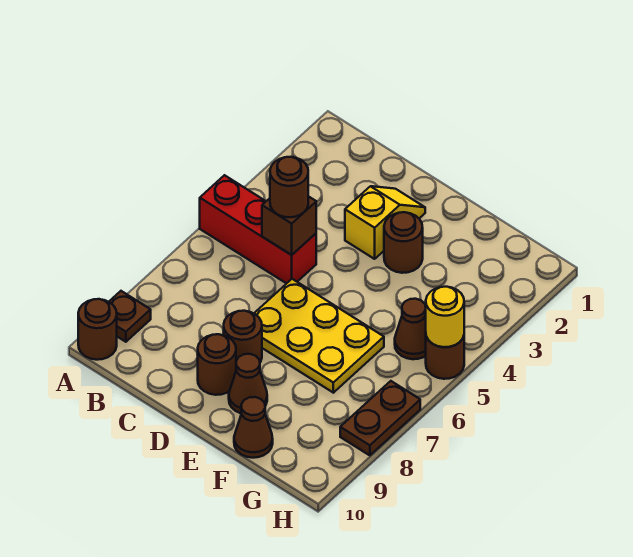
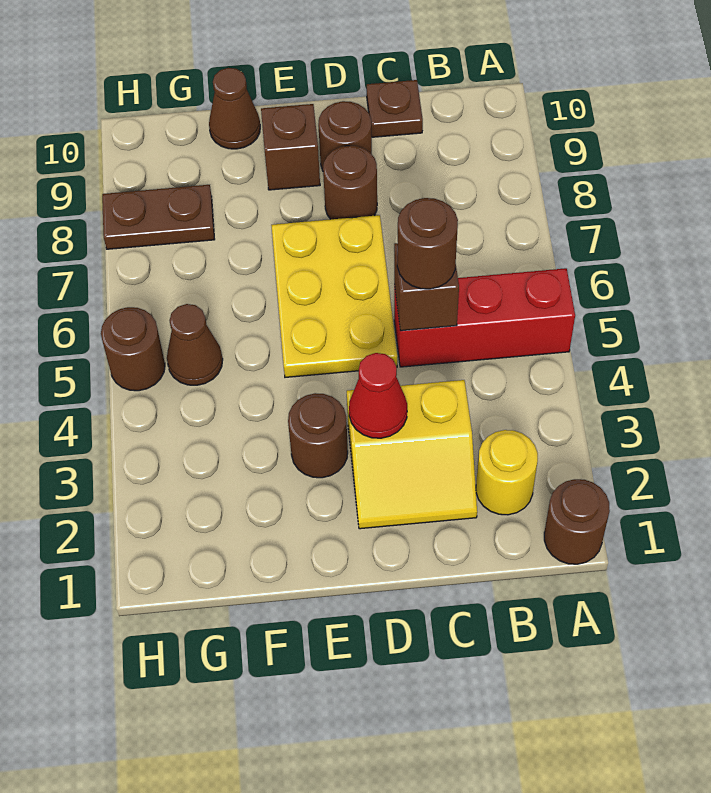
brown 1x1 plate [109,291,151,342] -> brown 1x1 plate moved to [367,80,423,137]
brown 1x1 round brick [78,299,117,360] -> brown 1x1 round brick moved to [544,479,610,564]
yellow 1x2 slope [345,186,425,259] -> yellow 2x2 slope [347,380,477,529]
none -> red 1x1 cone [349,353,407,438]
yellow 2x3 plate [254,279,384,393] -> yellow 2x3 plate turned to [271,215,397,377]
brown 1x1 cone [229,354,267,414] -> brown 1x1 brick [261,104,320,190]
yellow 1x1 round brick [426,287,464,347] -> yellow 1x1 round brick moved to [476,430,538,515]
brown 1x2 plate [340,381,420,455] -> brown 1x2 plate turned to [102,185,215,249]

